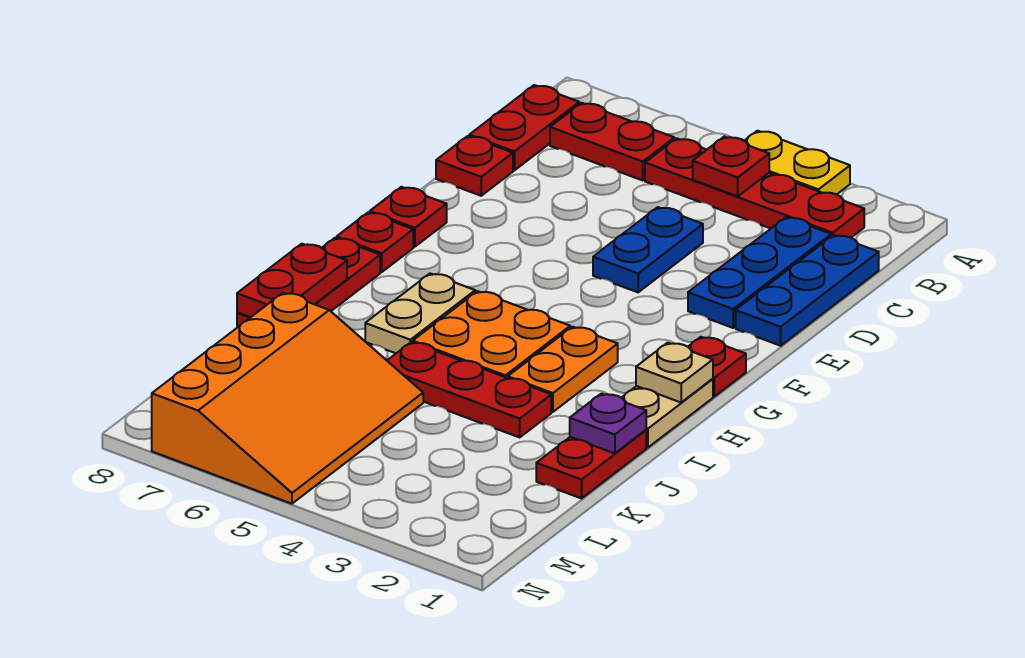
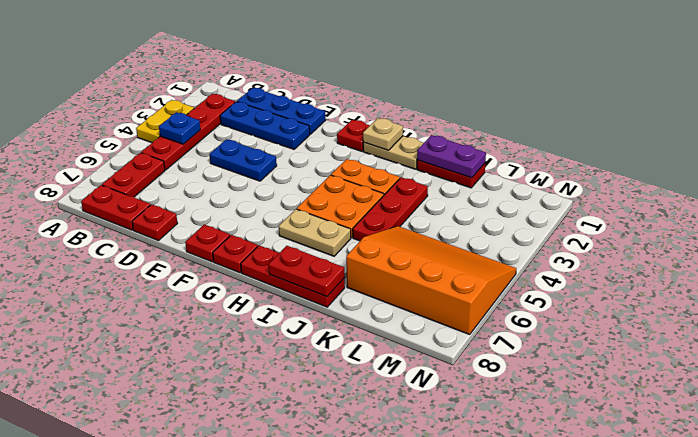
red 1x1 plate [693,137,769,196] -> blue 1x1 plate [159,112,200,144]
purple 1x1 plate [570,394,646,453] -> purple 1x2 plate [417,135,486,178]

